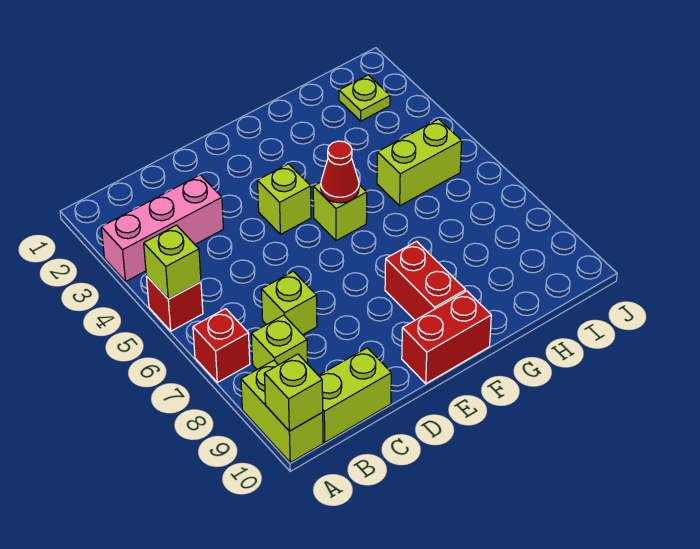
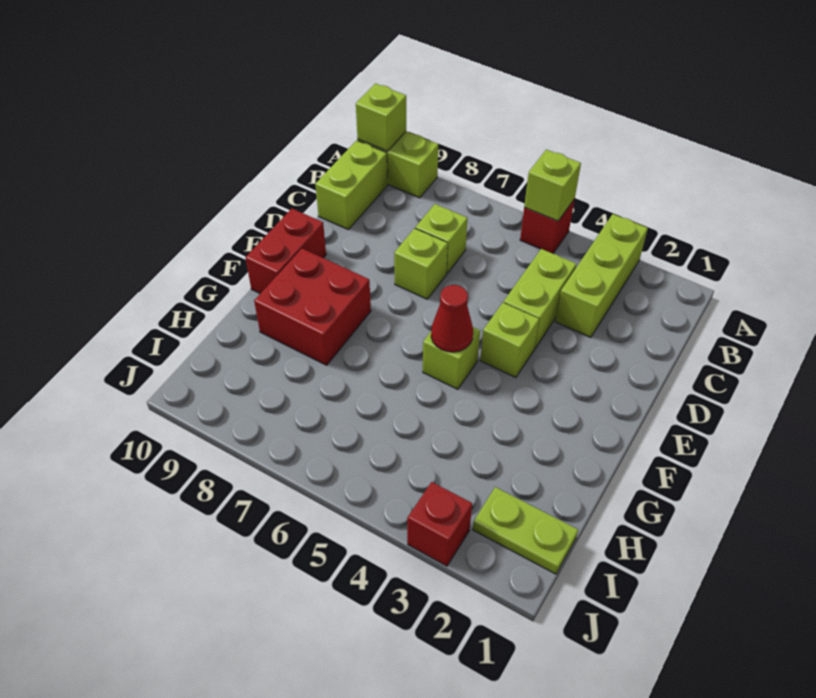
pink 1x3 brick [101,175,223,281] -> lime 1x3 brick [555,214,648,338]
red 1x1 brick [193,309,250,383] -> red 1x1 brick moved to [407,482,472,566]
lime 1x1 brick [251,315,308,369] -> lime 1x1 brick moved to [394,228,448,299]
red 1x2 brick [385,241,466,320] -> red 2x2 brick [254,249,371,365]
lime 1x2 brick [377,119,462,206] -> lime 1x2 brick moved to [504,249,576,348]
lime 1x1 plate [339,75,390,121] -> lime 1x2 plate [473,487,578,574]

